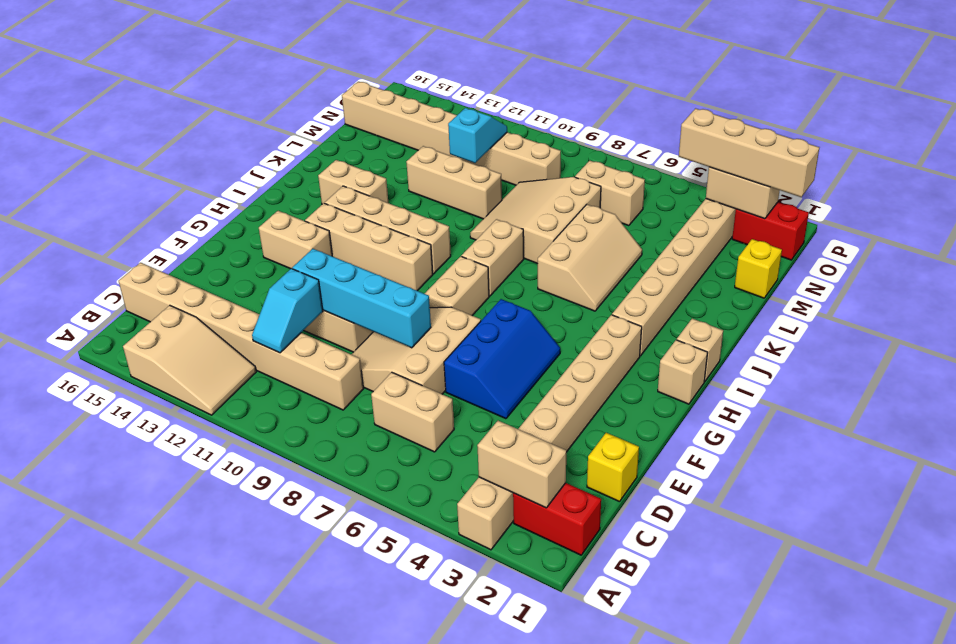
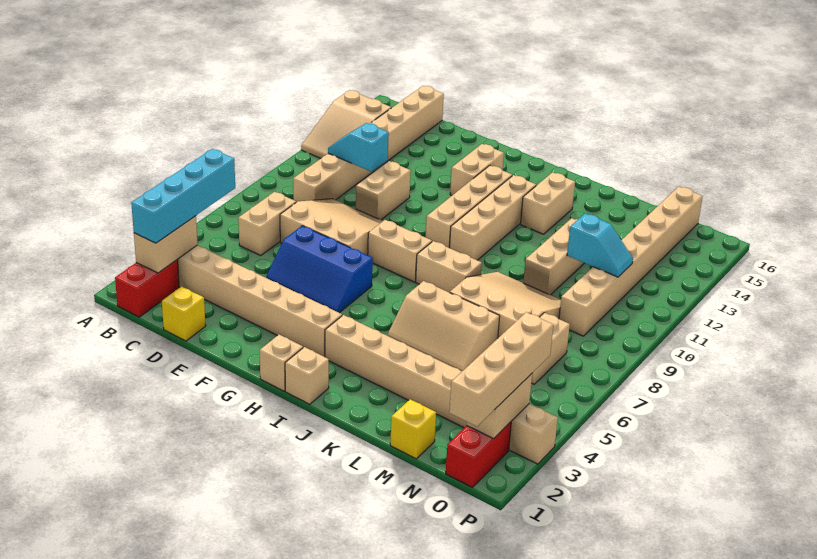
cyan 1x4 brick [292,249,431,348] -> cyan 1x4 brick moved to [131,149,235,243]

